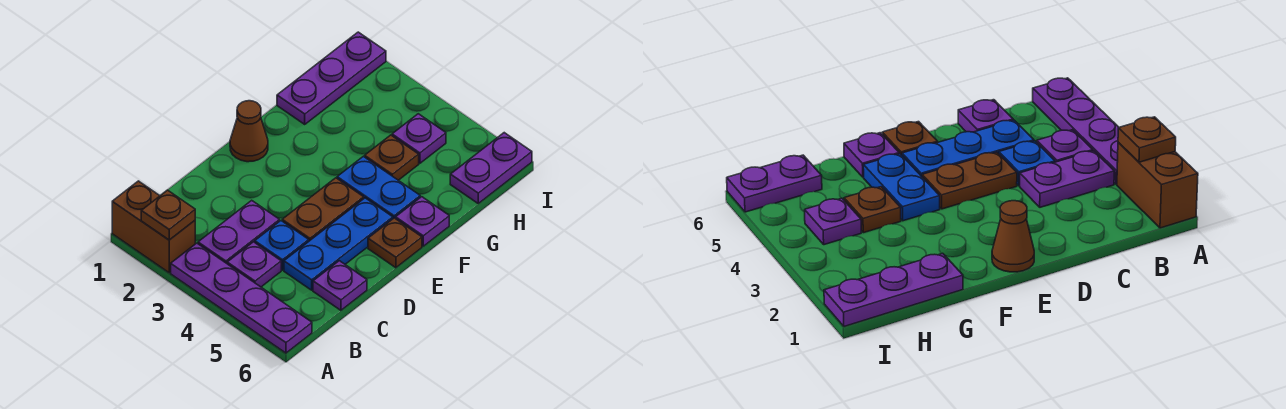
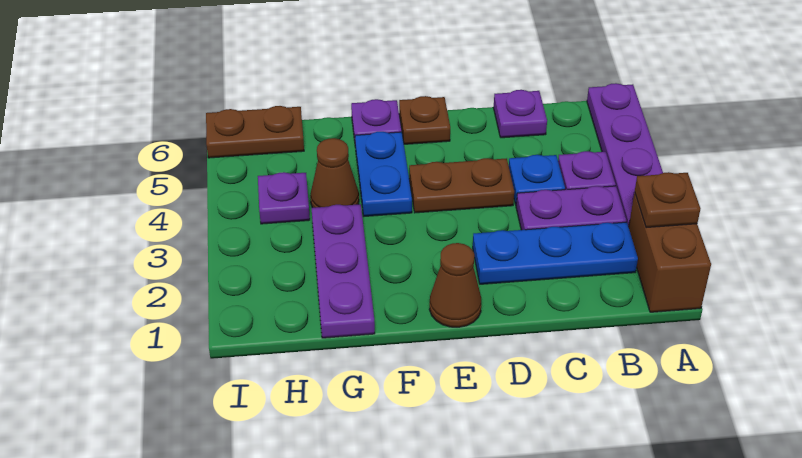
blue 1x3 plate [284,198,393,290] -> blue 1x3 plate moved to [473,222,638,284]
purple 1x3 plate [277,32,386,124] -> purple 1x3 plate turned to [312,204,375,338]
brown 1x1 plate [365,135,419,180] -> brown 1x1 cone [310,138,359,208]
purple 1x2 plate [450,133,532,203] -> brown 1x2 plate [206,106,304,158]

